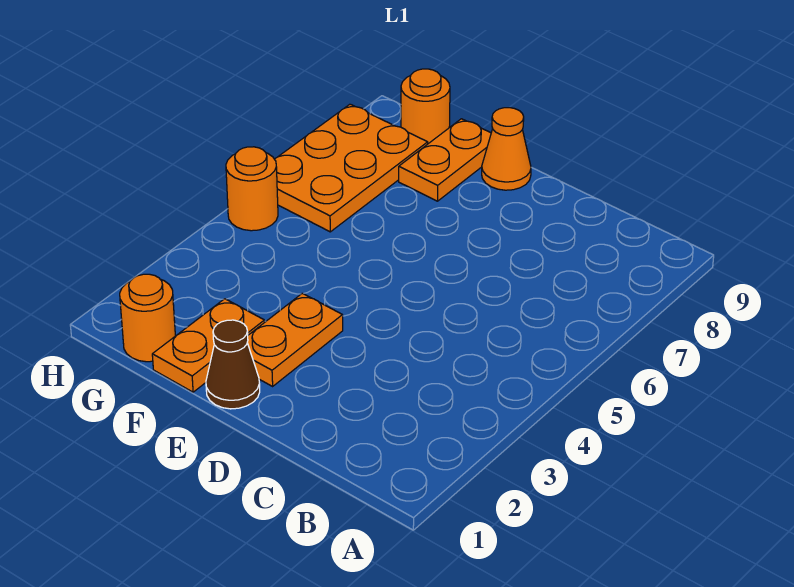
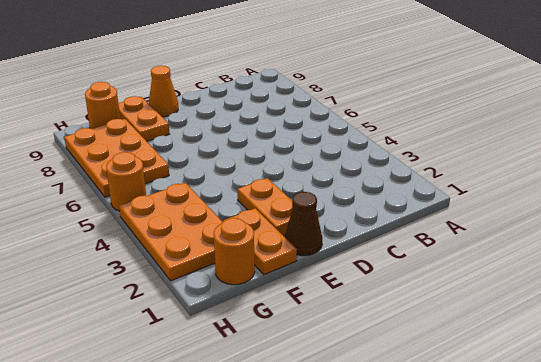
none -> orange 2x3 plate [119,183,222,281]

